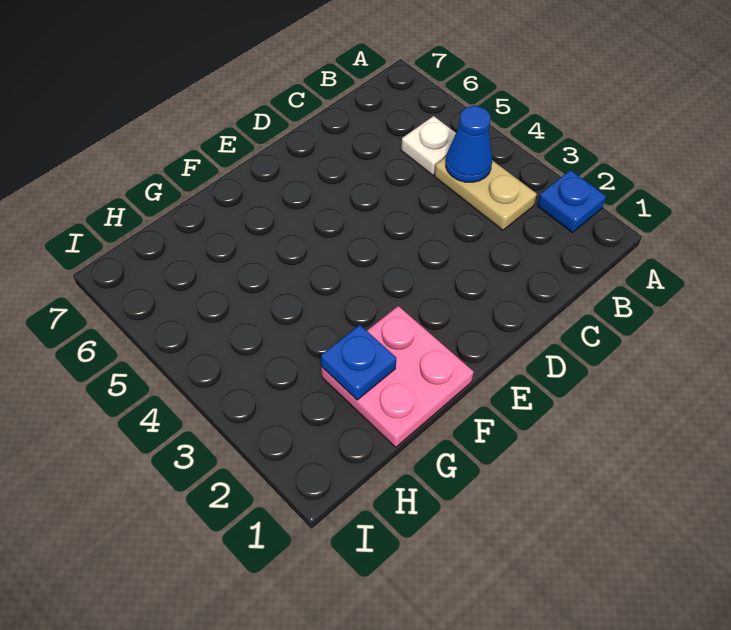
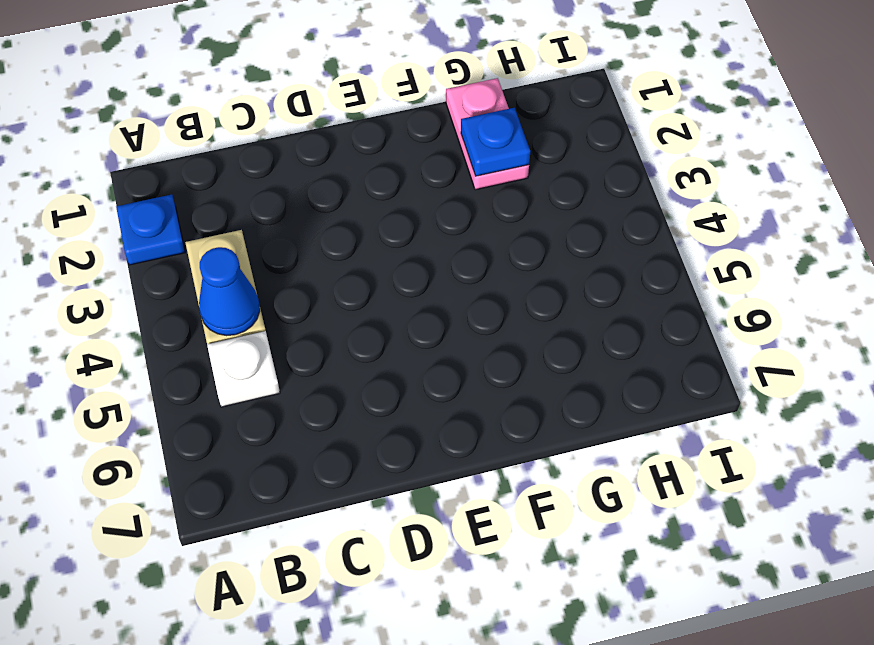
pink 2x2 plate [321,306,474,447] -> pink 1x2 plate [446,78,529,190]

